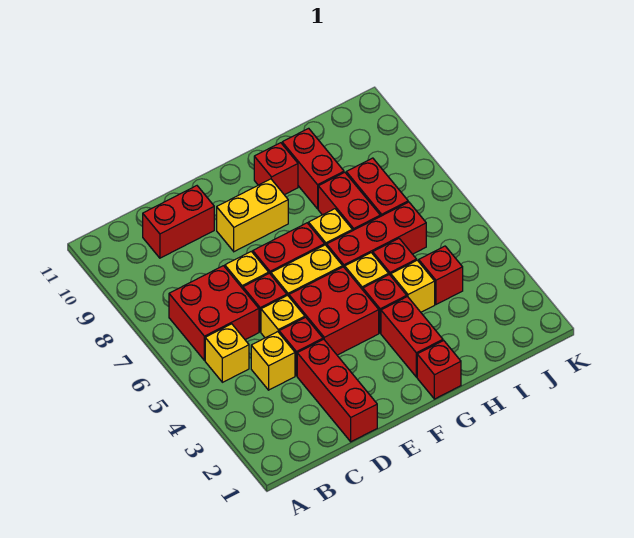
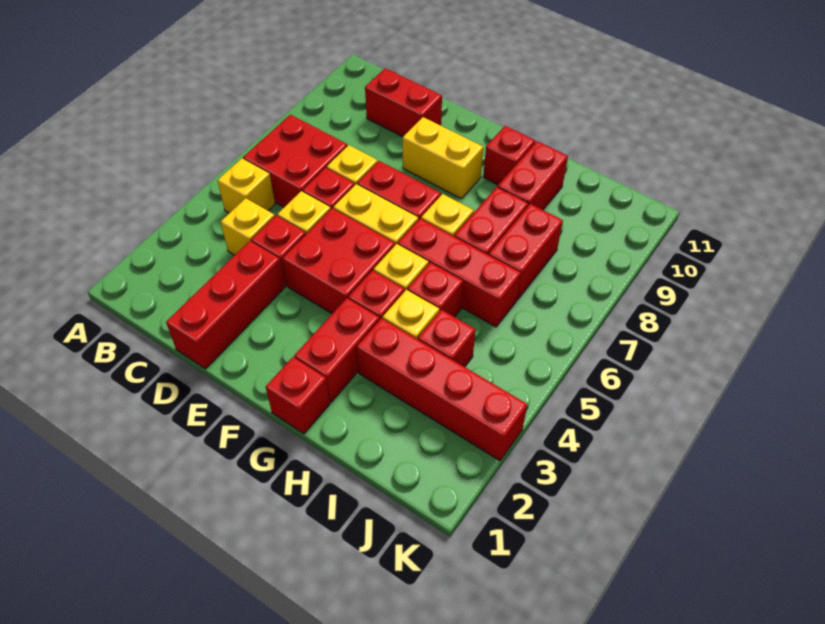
none -> red 1x4 brick [357,318,527,461]

